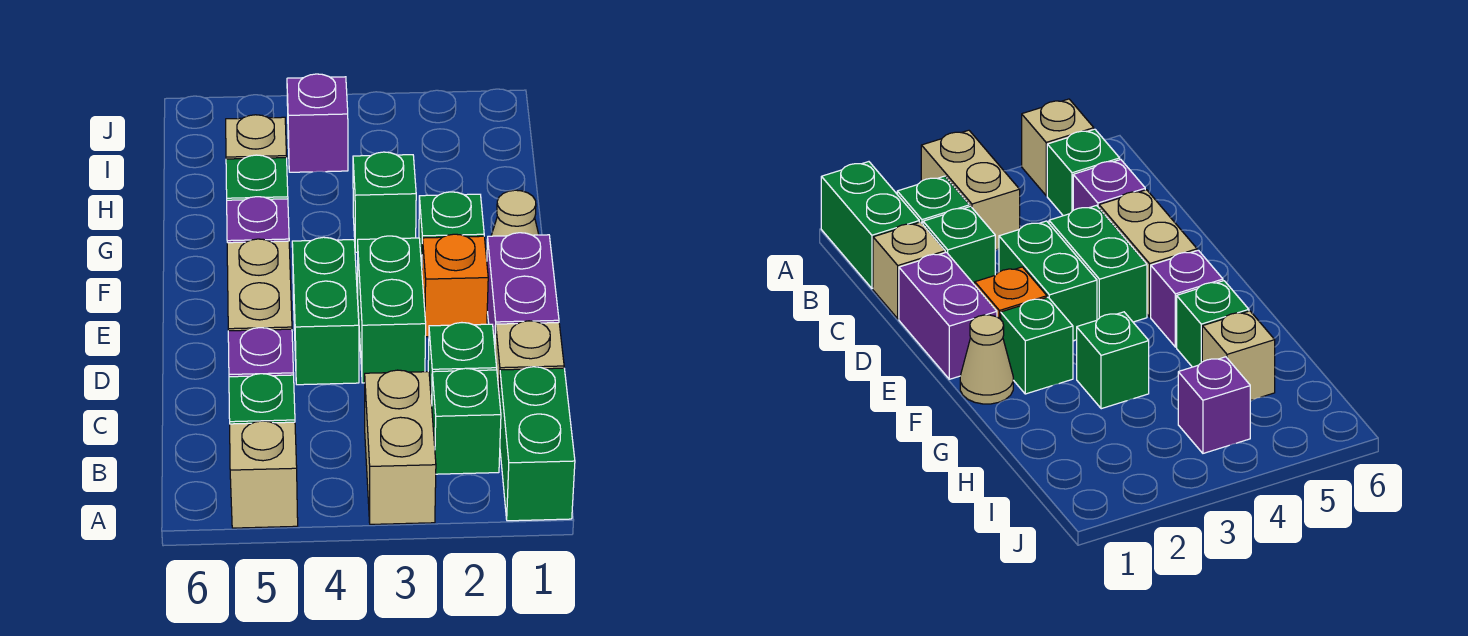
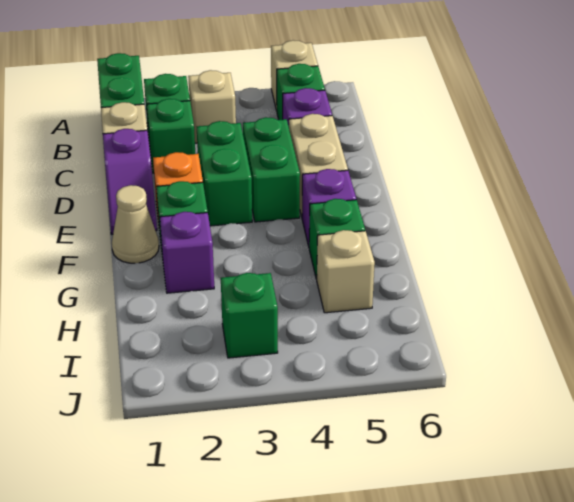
tan 1x2 brick [365,370,436,524] -> tan 1x1 brick [188,70,236,143]
purple 1x2 brick [487,233,559,345] -> purple 1x2 slope [103,129,157,234]
green 1x1 brick [353,152,416,252] -> green 1x1 brick moved to [221,273,278,358]
purple 1x1 brick [287,74,348,172] -> purple 1x1 brick moved to [160,212,214,293]

